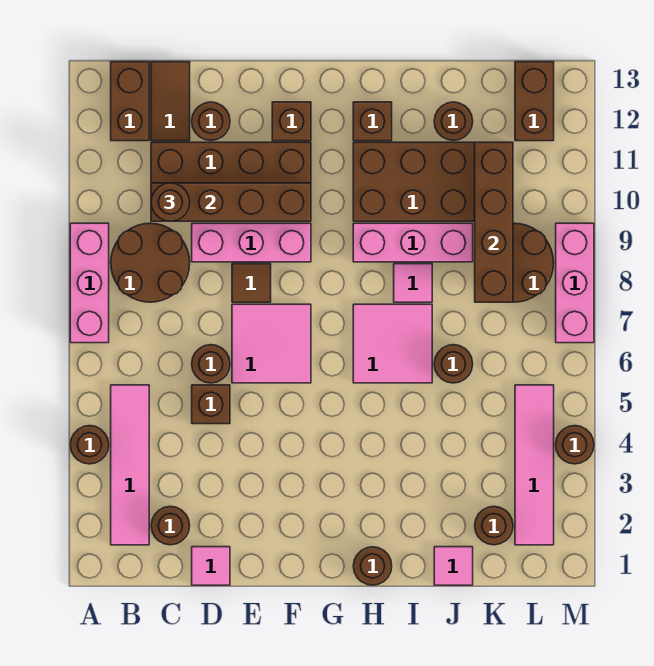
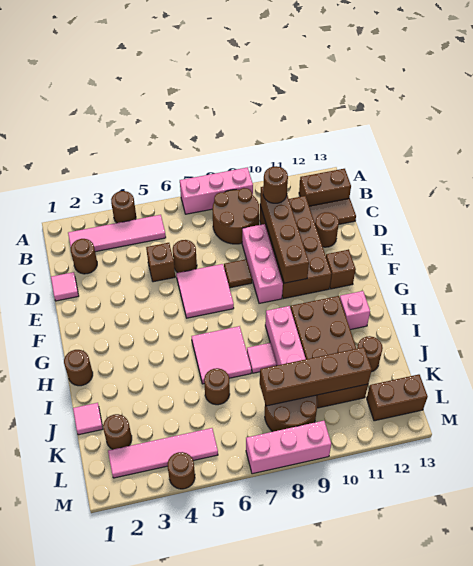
brown 1x1 brick [353,102,392,141] -> pink 1x1 brick [340,291,370,330]

